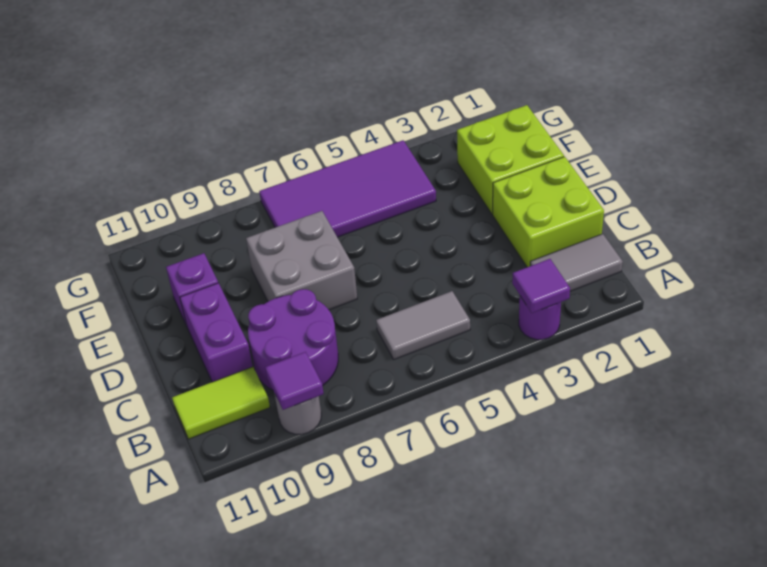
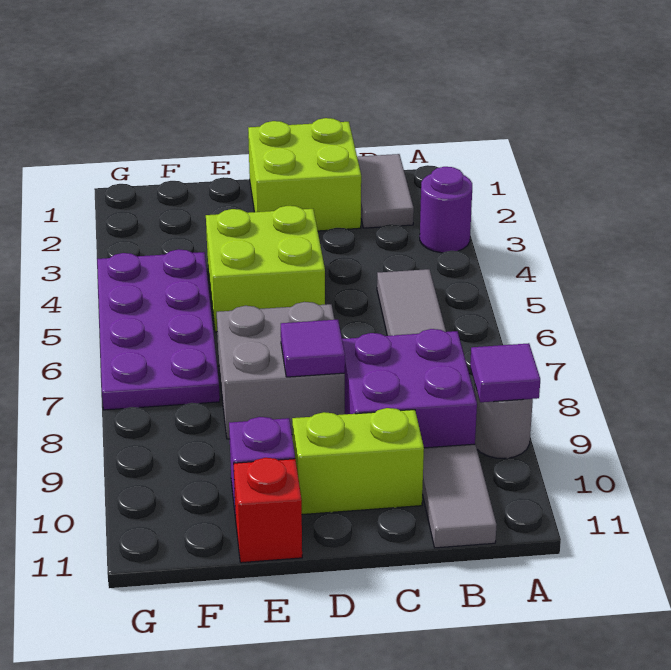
purple 1x1 tile [512,259,570,313] -> purple 1x1 tile moved to [281,320,345,377]
purple 2x2 round brick [248,289,338,390] -> purple 2x2 brick [342,329,477,448]
lime 1x2 tile [172,367,270,439] -> grey 1x2 tile [422,444,497,548]
purple 1x2 brick [180,283,253,382] -> lime 1x2 brick [292,408,424,514]
lime 2x2 brick [457,105,564,214] -> lime 2x2 brick moved to [206,206,325,332]
none -> red 1x1 brick [234,458,302,563]
purple 2x4 tile [259,140,436,237] -> purple 2x4 plate [97,249,220,410]

